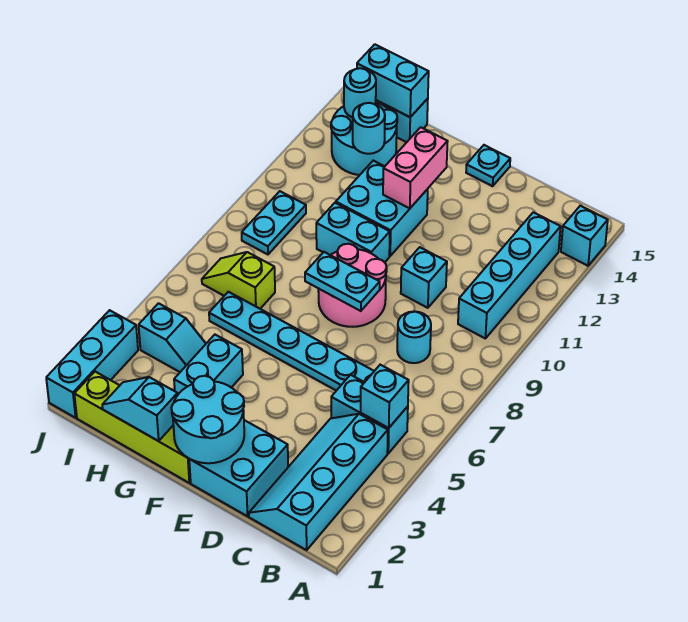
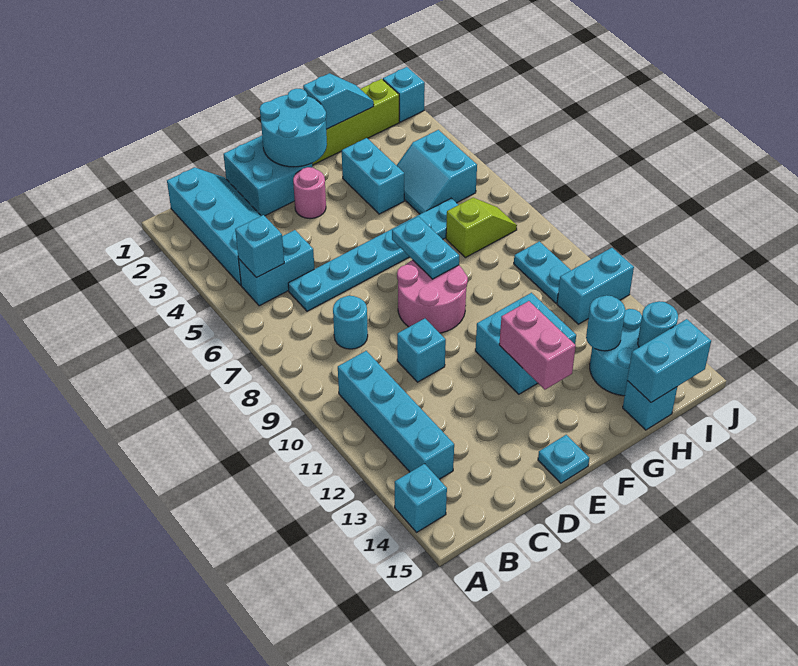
none -> pink 1x1 round brick [293,167,326,218]
cyan 1x2 plate [305,252,380,311] -> cyan 1x2 plate turned to [392,216,459,279]
cyan 1x2 brick [316,203,390,262] -> cyan 1x2 brick moved to [557,248,634,324]
cyan 1x2 slope [139,303,206,372] -> cyan 2x2 slope [396,130,477,214]
cyan 1x3 brick [46,310,138,418] -> cyan 1x1 brick [383,67,425,122]

